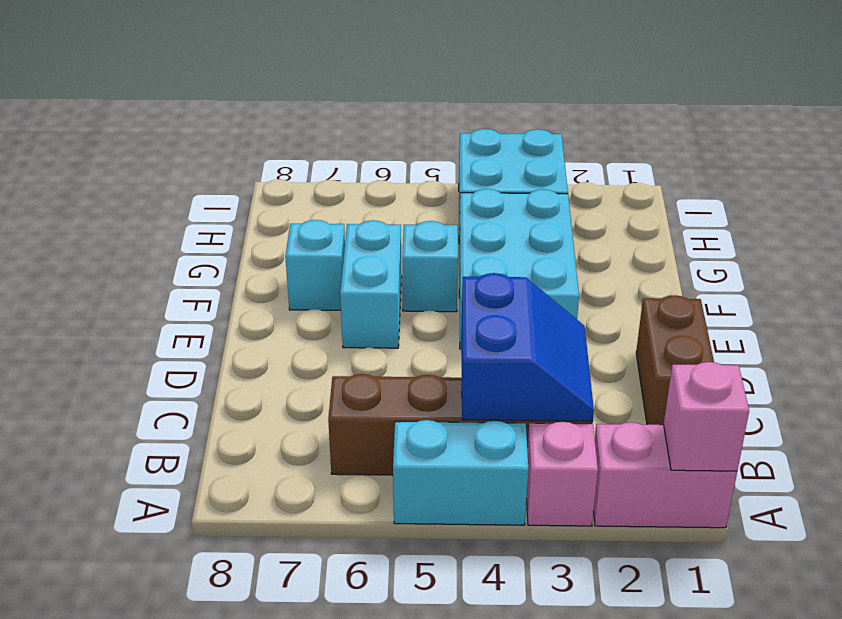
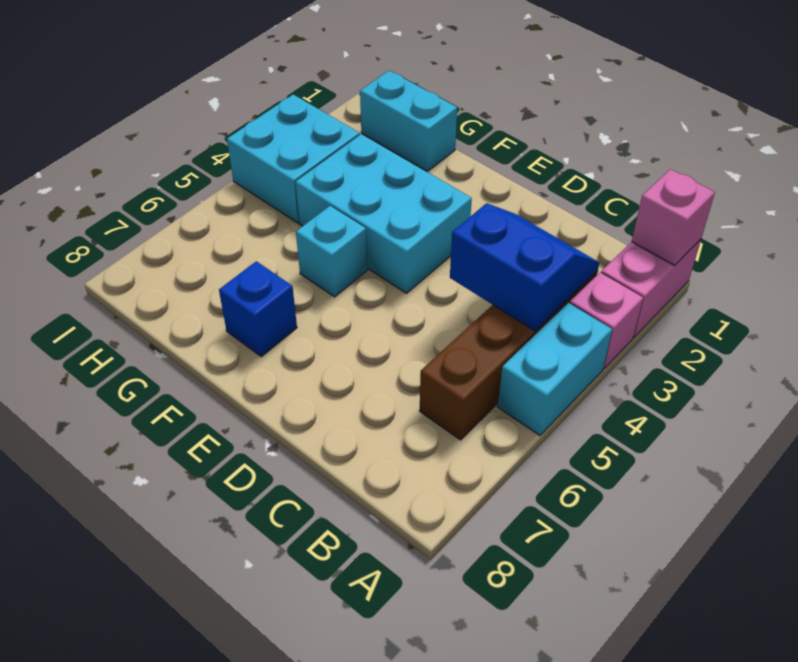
brown 1x2 brick [636,295,714,425] -> none
cyan 1x2 brick [340,220,402,348] -> cyan 1x2 brick moved to [360,71,457,171]
cyan 1x1 brick [285,220,345,310] -> blue 1x1 brick [219,261,297,357]

